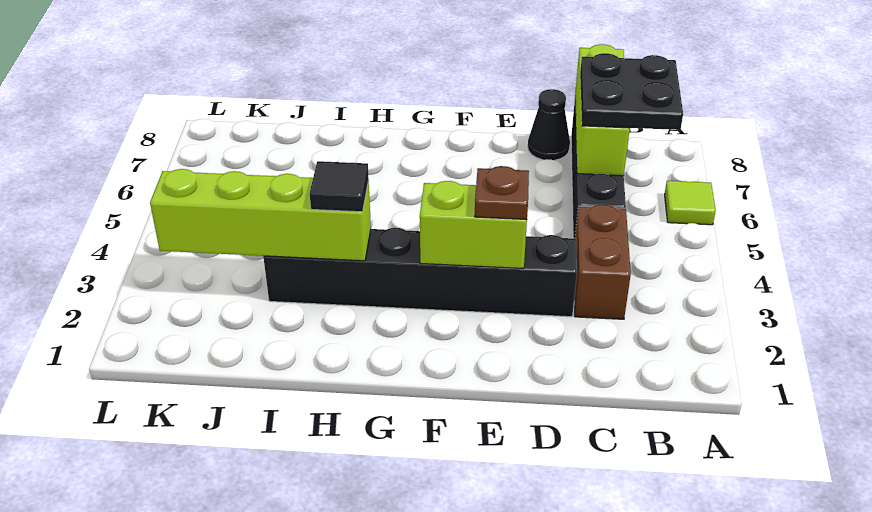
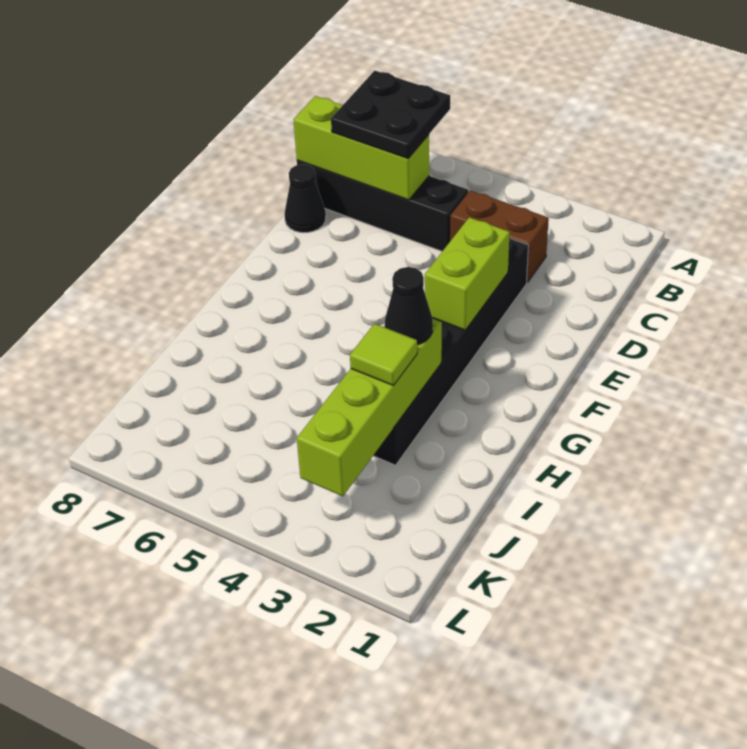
lime 1x1 tile [665,181,716,225] -> lime 1x1 tile moved to [350,324,417,385]
brown 1x1 plate [475,166,529,219] -> none
black 1x1 tile [310,161,369,212] -> black 1x1 cone [385,267,433,345]

